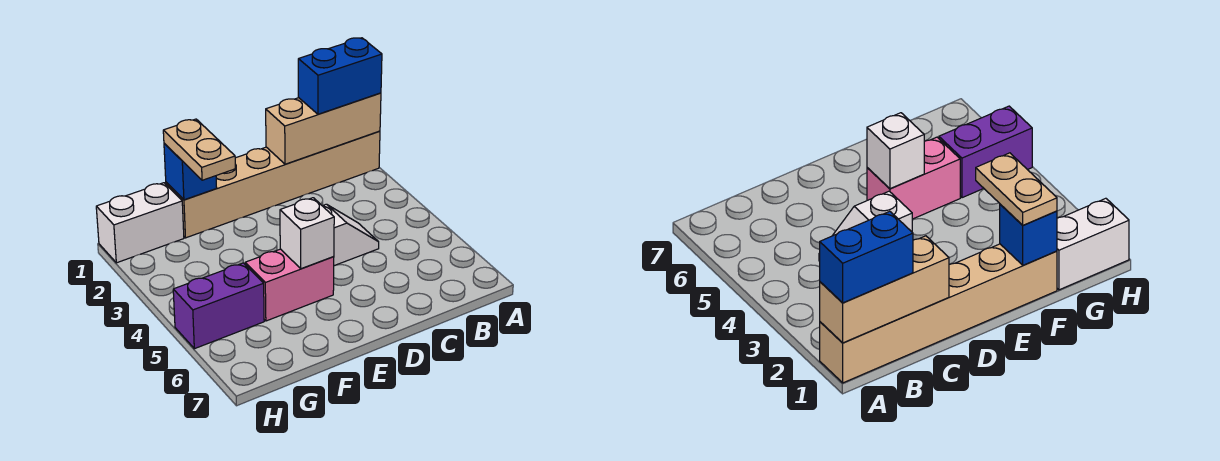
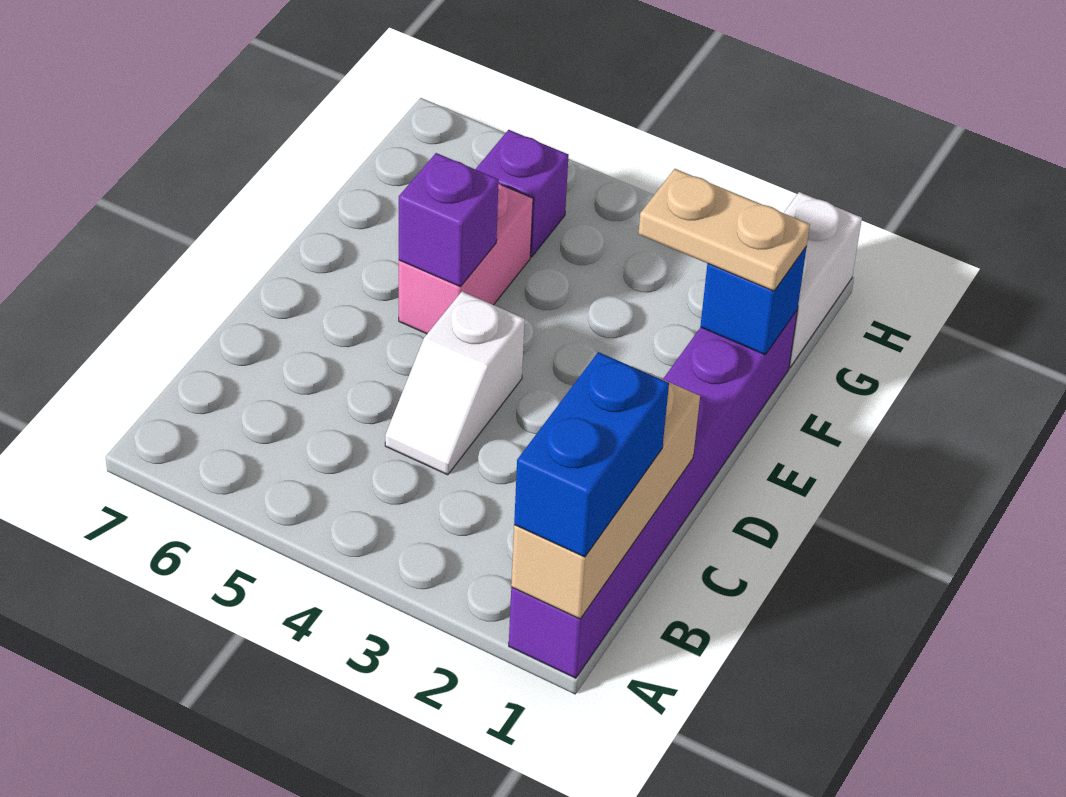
tan 1x6 brick [166,131,380,238] -> purple 1x6 brick [509,311,797,678]
white 1x1 brick [280,198,334,269] -> purple 1x1 brick [399,153,499,287]
purple 1x2 brick [173,263,264,349] -> purple 1x1 brick [476,130,569,257]

